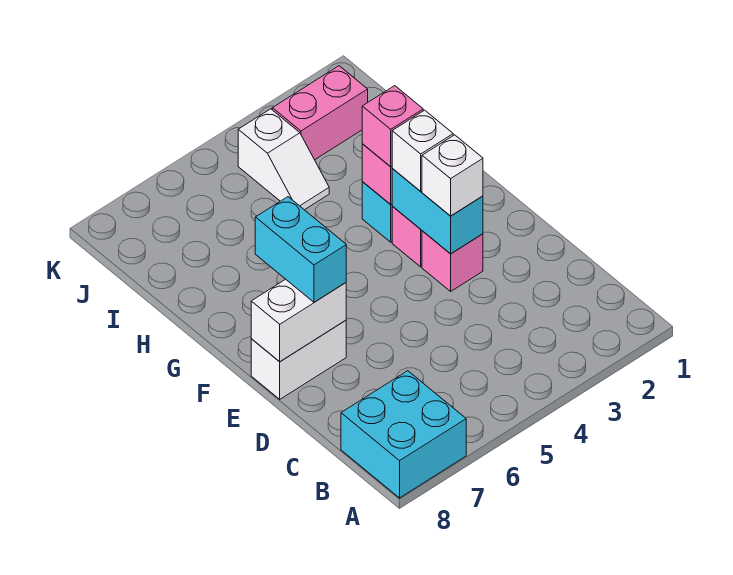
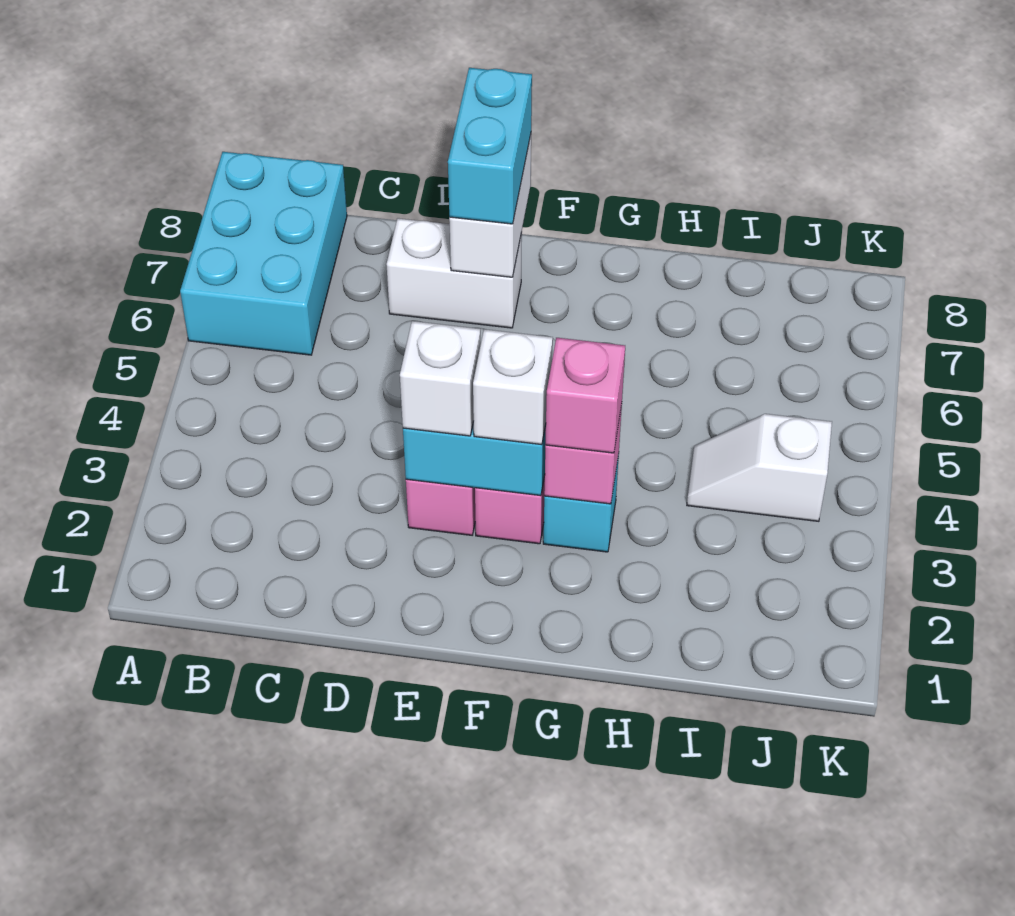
cyan 2x2 brick [341,371,466,498] -> cyan 2x3 brick [180,152,347,355]
white 1x2 brick [251,320,346,399] -> white 1x2 brick turned to [386,218,522,328]
cyan 1x2 brick [255,197,346,302] -> cyan 1x2 brick turned to [448,68,532,224]
pink 1x2 brick [272,66,368,160] -> none

